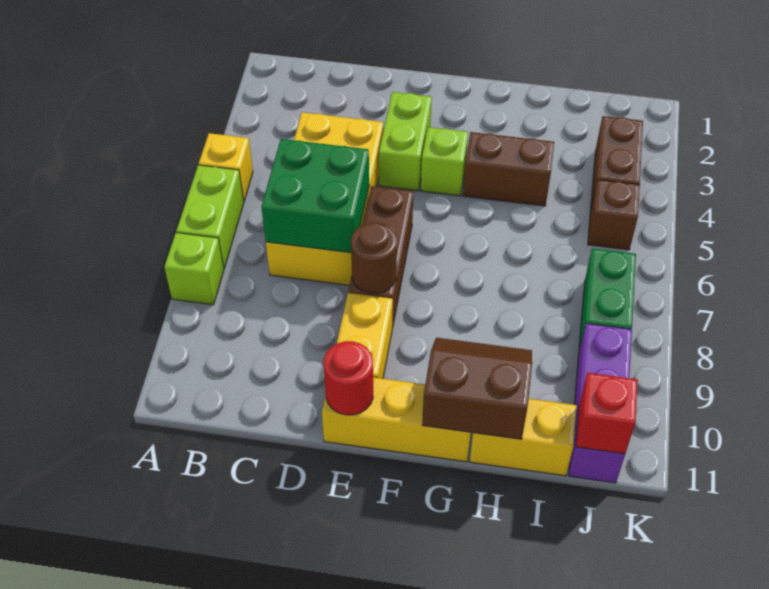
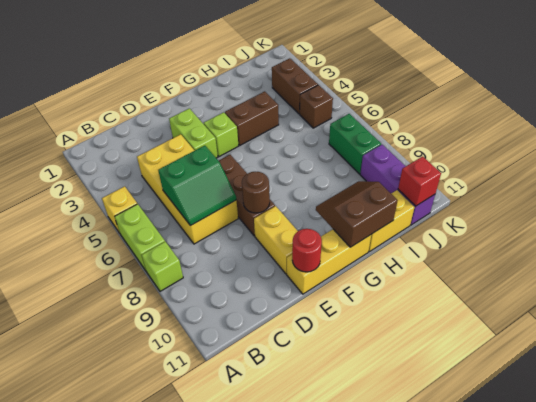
green 2x2 brick [261,139,369,253] -> green 2x2 slope [158,146,236,226]

